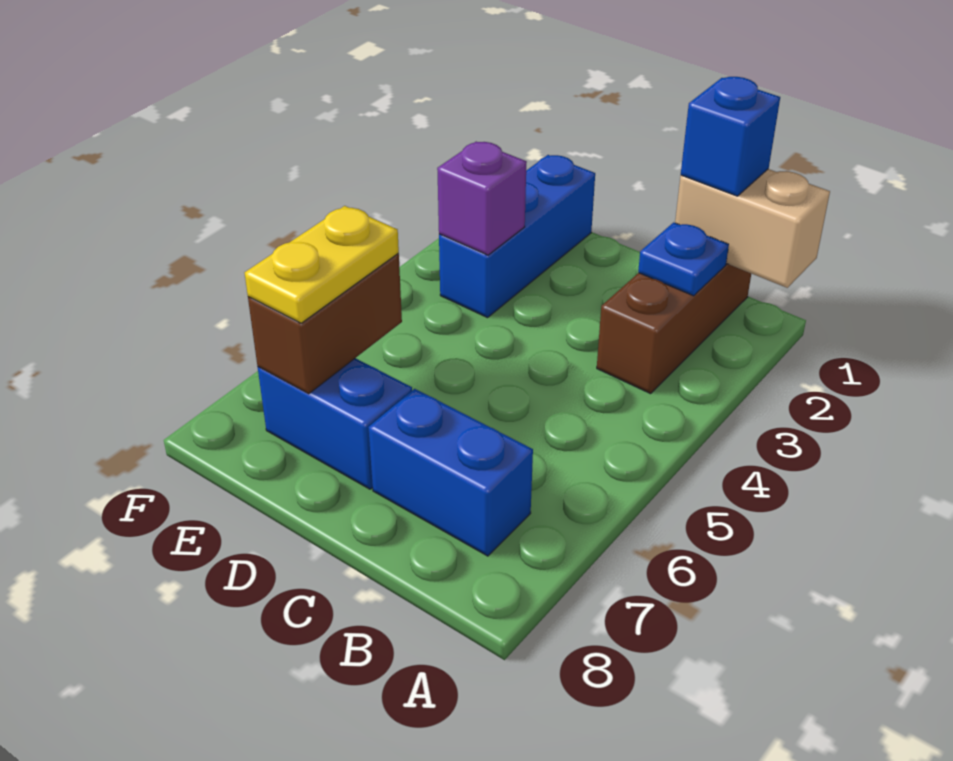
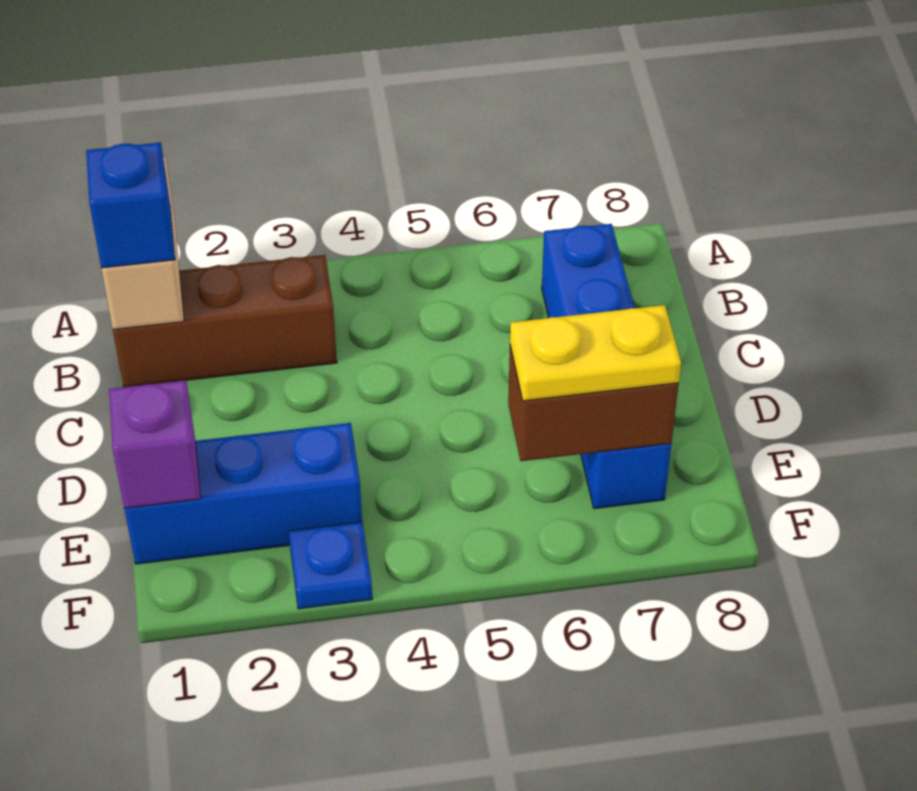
blue 1x1 plate [638,222,729,296] -> blue 1x1 plate moved to [289,522,372,609]
purple 1x1 brick [437,142,527,255] -> purple 1x1 brick moved to [109,380,201,508]

